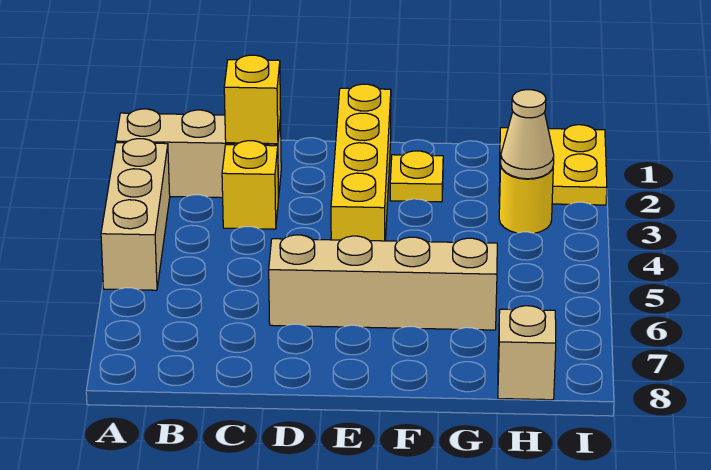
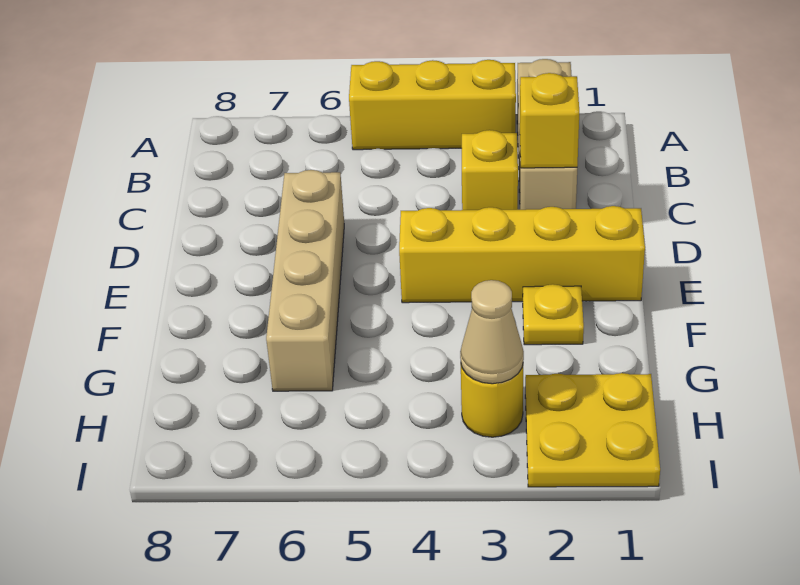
tan 1x3 brick [101,139,170,290] -> yellow 1x3 brick [349,60,516,150]
tan 1x1 brick [498,306,556,400] -> none

